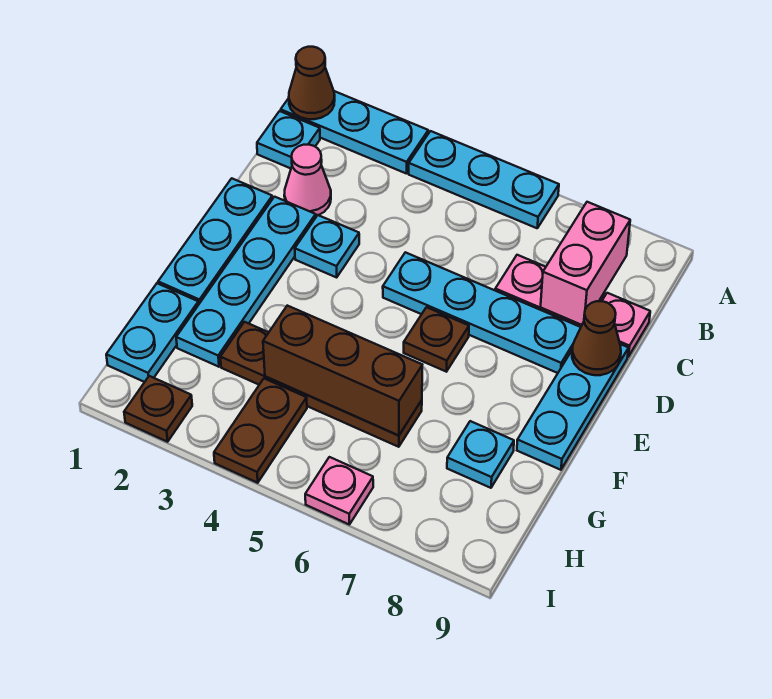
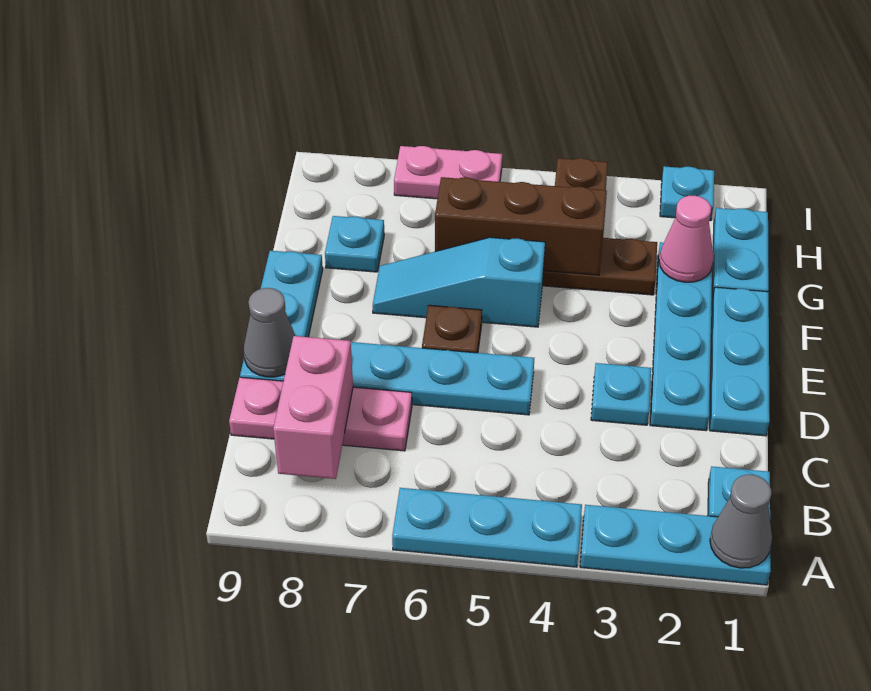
brown 1x1 cone [289,47,335,119] -> grey 1x1 cone [710,475,772,568]
pink 1x1 cone [284,145,331,216] -> pink 1x1 cone moved to [659,196,714,282]
brown 1x1 cone [572,301,621,375] -> grey 1x1 cone [244,288,295,377]
none -> cyan 1x3 slope [373,237,545,327]
brown 1x1 plate [124,376,192,442] -> cyan 1x1 plate [660,166,714,221]
pink 1x1 plate [305,457,373,525] -> pink 1x2 plate [394,146,502,199]

